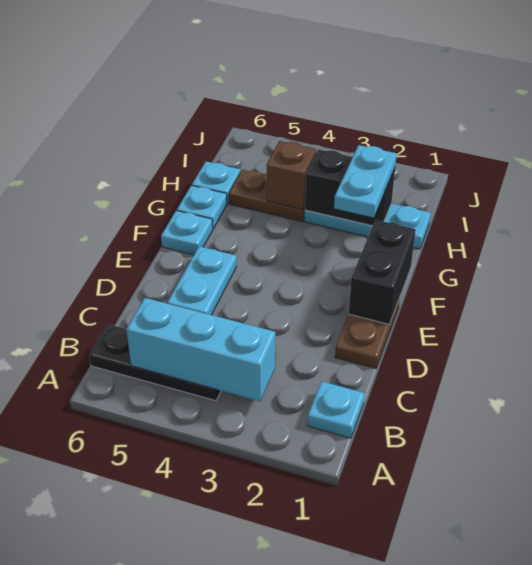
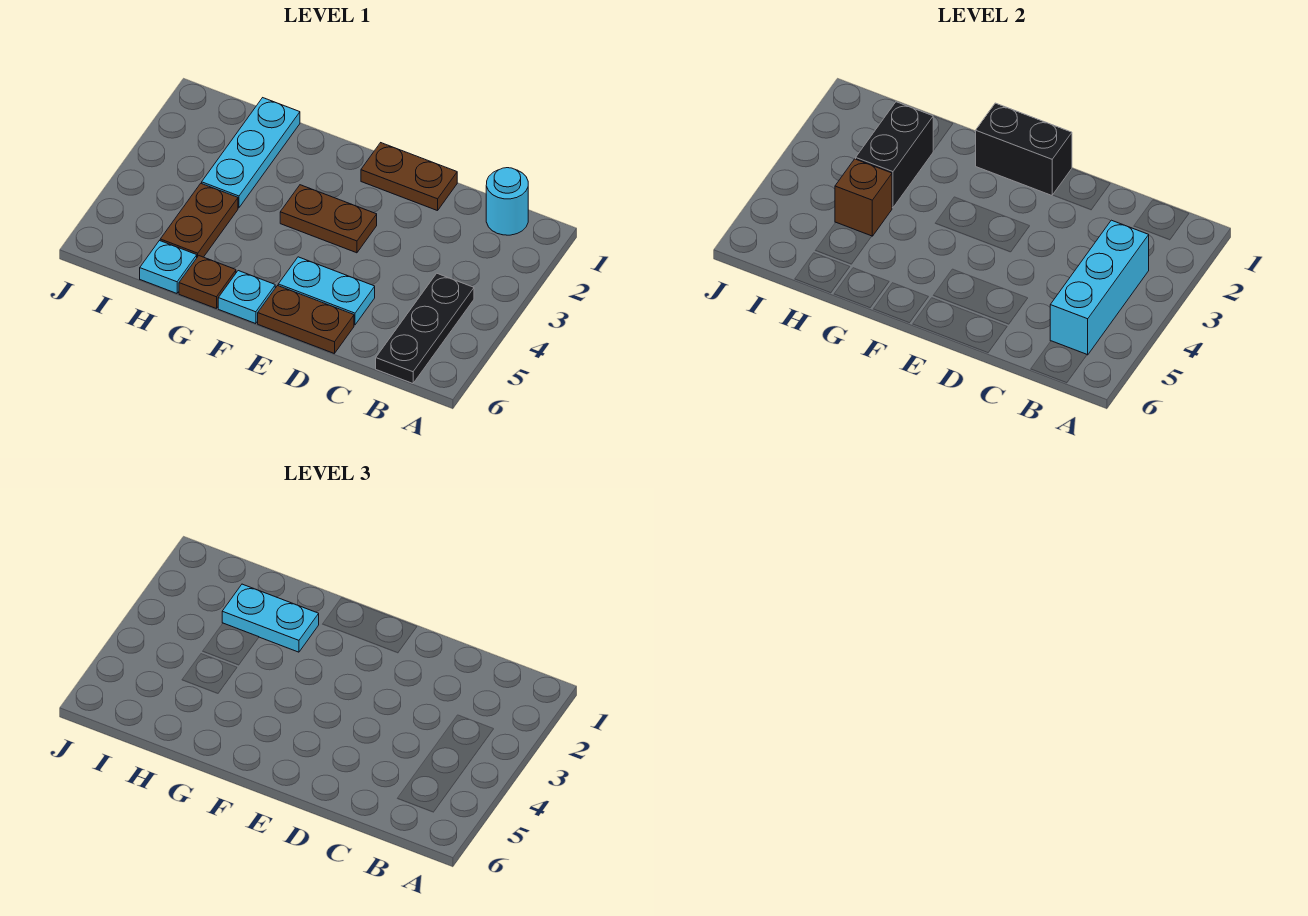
cyan 1x1 plate [307,382,364,438] -> cyan 1x1 round brick [486,168,528,235]
none -> brown 1x2 plate [258,286,354,354]
none -> brown 1x2 plate [280,185,377,253]
cyan 1x1 plate [177,185,227,229] -> brown 1x1 plate [179,256,236,309]

